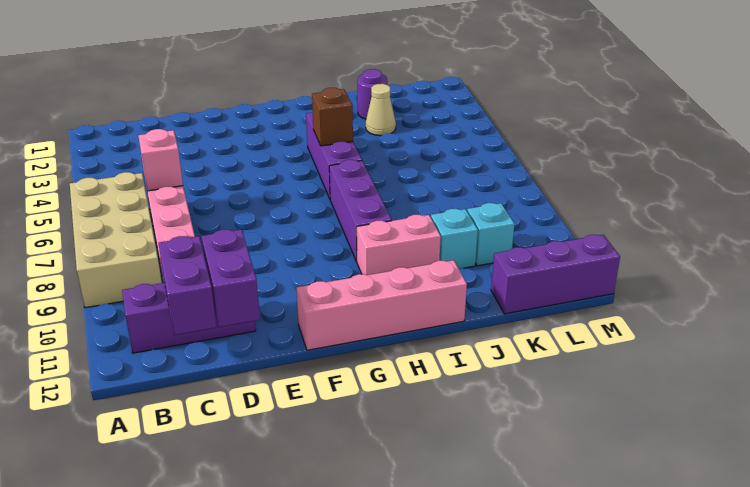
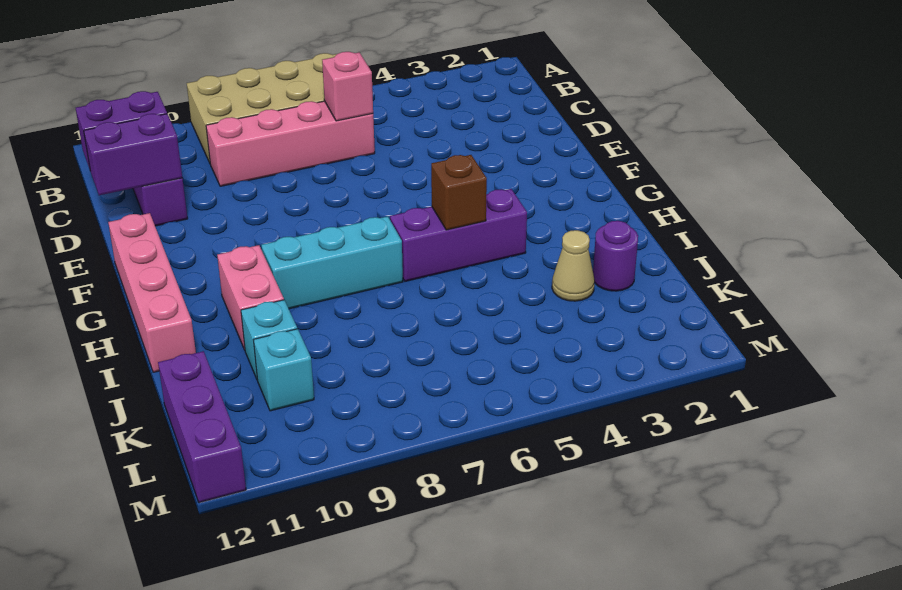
purple 1x3 brick [329,160,392,262] -> cyan 1x3 brick [261,216,403,309]

